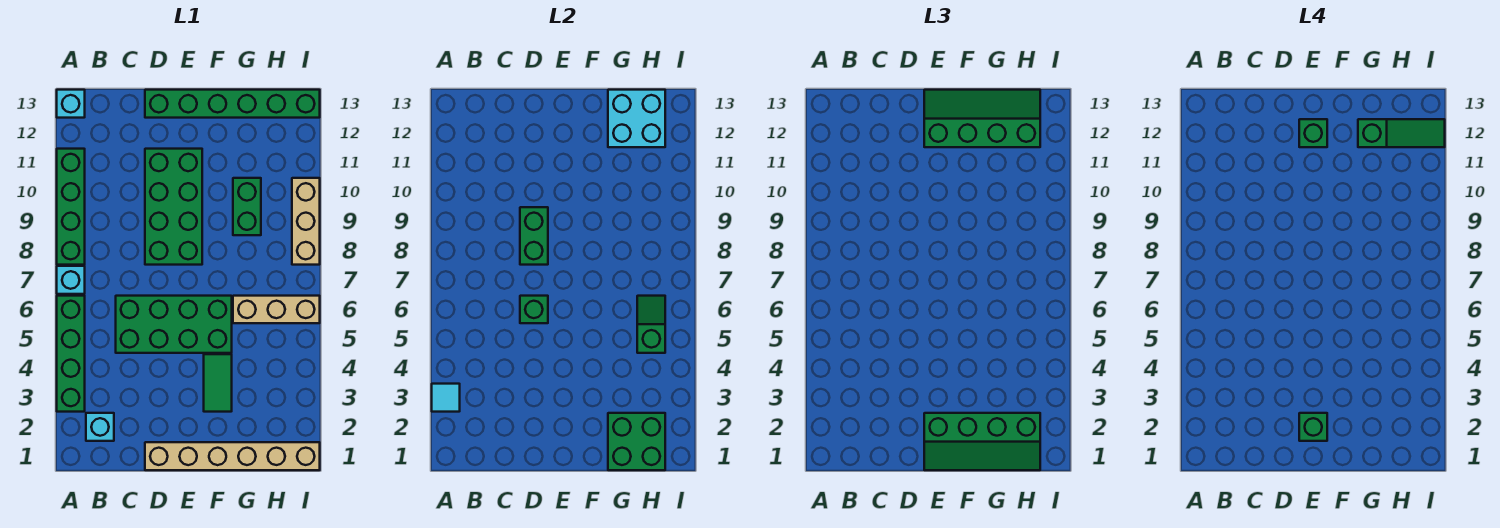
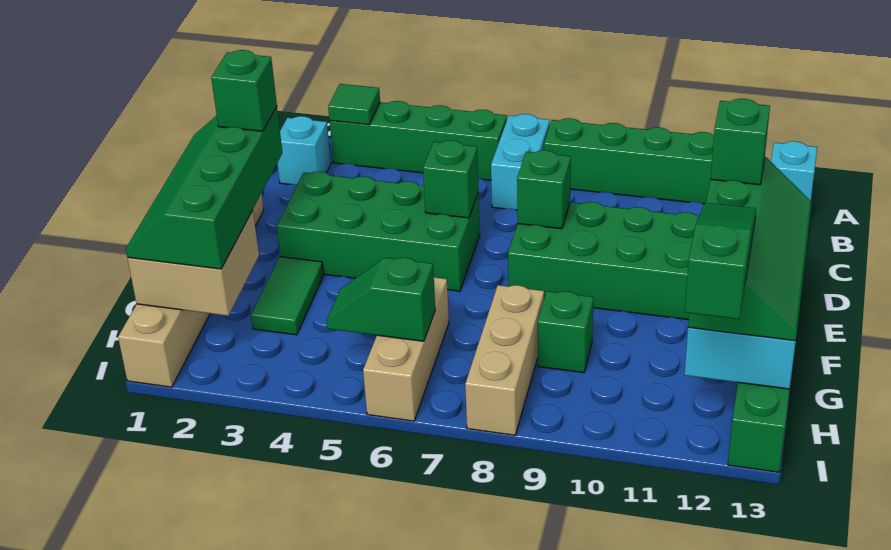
cyan 1x1 tile [432,384,460,412] -> green 1x1 tile [328,84,380,125]
cyan 1x1 brick [57,266,85,294] -> cyan 1x2 brick [491,114,550,210]
green 2x4 brick [116,296,232,353] -> green 2x4 brick turned to [277,172,480,291]
green 1x2 brick [520,207,548,265] -> green 1x1 brick [517,150,571,229]
green 1x2 tile [204,354,232,412] -> green 1x2 tile turned to [251,257,324,335]
green 2x2 brick [608,413,665,470] -> tan 2x2 brick [128,210,259,316]
green 1x2 brick [233,178,261,235] -> green 1x1 brick [538,291,594,373]
green 1x3 slope [1358,119,1445,147] -> green 1x3 slope turned to [685,203,756,319]
green 1x2 slope [637,296,665,353] -> green 1x2 slope turned to [327,258,435,341]
tan 1x3 brick [292,178,320,265] -> tan 1x3 brick turned to [465,285,544,435]

